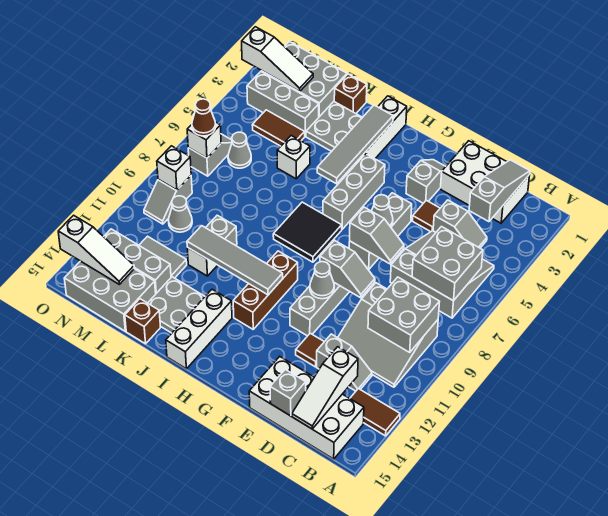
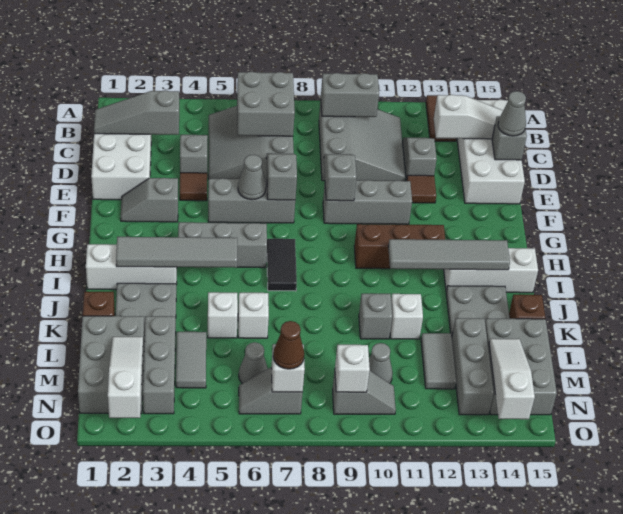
grey 2x2 brick [368,277,440,352] -> grey 1x2 brick [321,73,379,117]
grey 1x1 cone [310,262,334,299] -> grey 1x1 cone moved to [498,91,526,136]
black 2x2 tile [273,202,342,262] -> black 1x2 tile [267,239,297,291]
grey 1x4 tile [187,226,283,295] -> grey 1x4 tile turned to [388,239,510,270]
none -> white 1x1 brick [238,293,269,338]
brown 1x2 tile [252,110,305,146] -> grey 1x2 tile [176,332,206,388]

